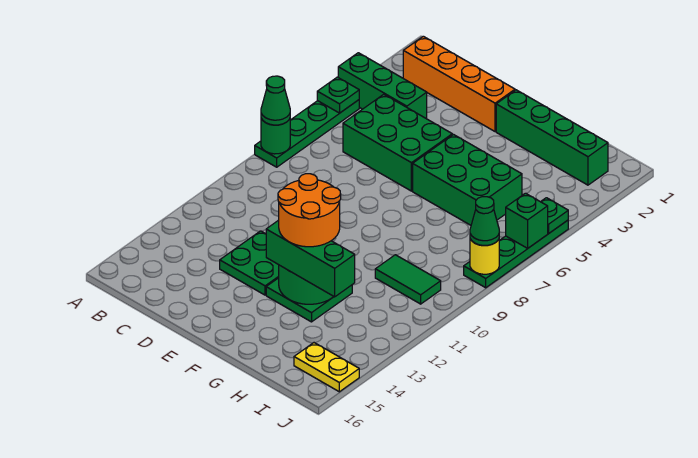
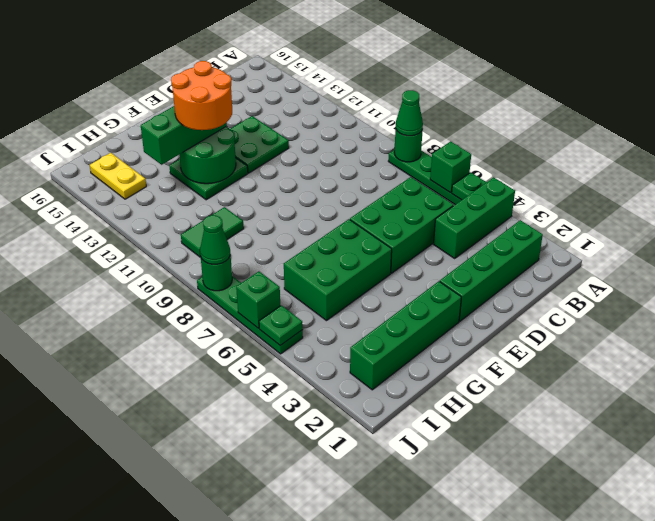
none -> green 1x1 brick [430,141,471,193]
orange 1x4 brick [403,36,515,132] -> green 1x4 brick [440,220,543,321]
yellow 1x2 plate [294,343,359,392] -> yellow 1x2 plate turned to [90,153,146,199]
yellow 1x1 round brick [470,239,500,274] -> green 1x1 round brick [201,254,232,291]

